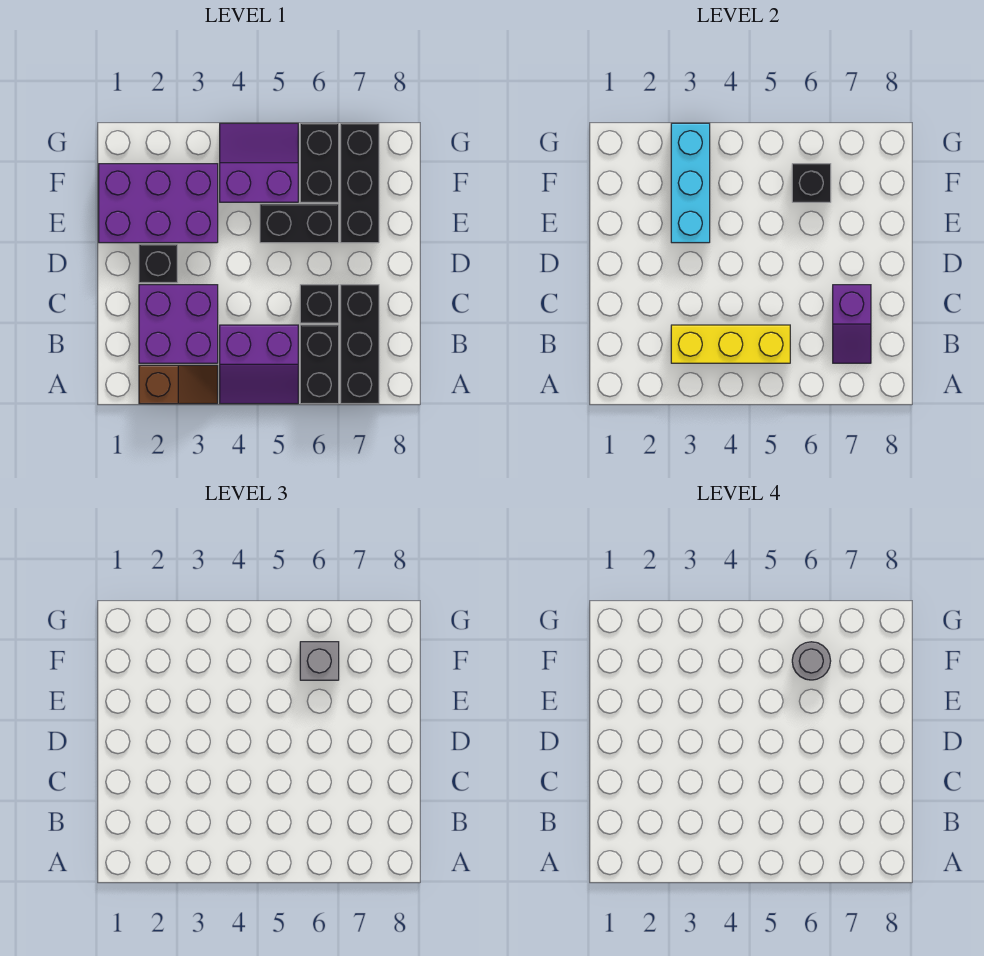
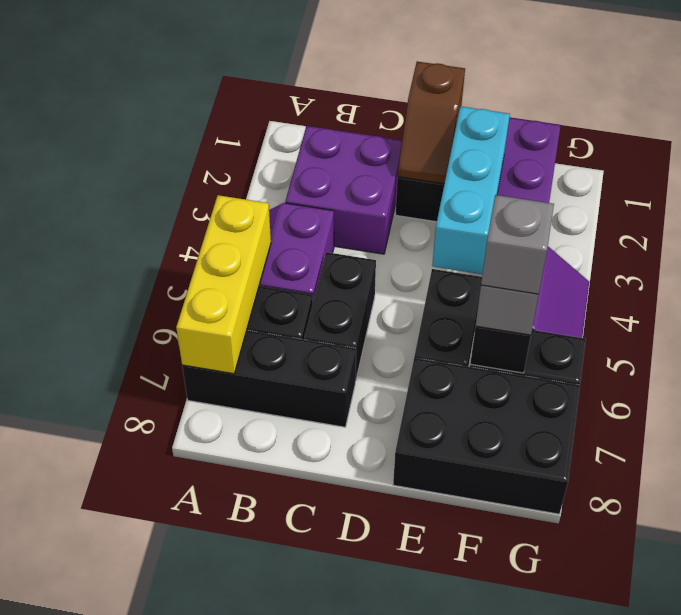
brown 1x2 slope [139,365,218,404] -> brown 1x2 slope moved to [398,62,465,184]
yellow 1x3 brick [671,325,790,363] -> yellow 1x3 brick moved to [176,195,271,374]
purple 1x2 slope [833,285,871,363] -> none
black 1x1 brick [300,285,339,323] -> black 1x2 brick [304,252,376,381]
cyan 1x3 brick [671,123,710,243] -> cyan 1x3 brick turned to [432,106,510,274]
black 1x3 brick [341,123,379,243] -> black 2x3 brick [393,358,580,514]
grey 1x1 round brick [792,642,831,680] -> grey 1x1 brick [481,195,554,294]

